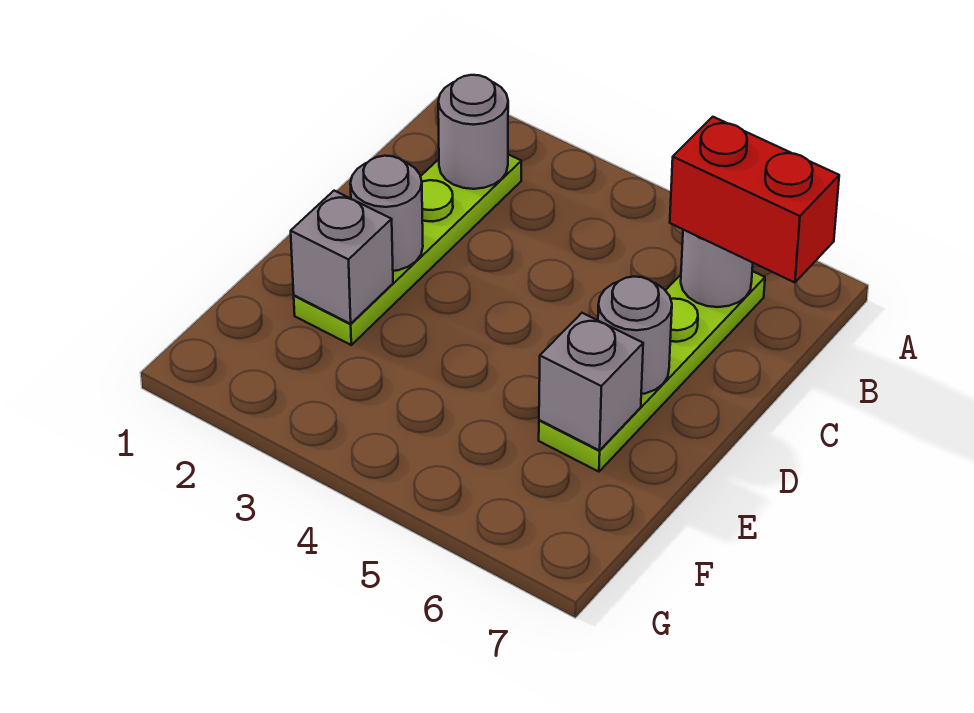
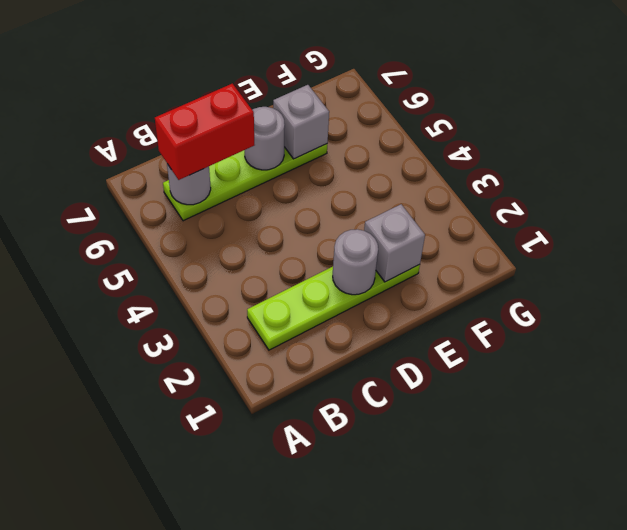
grey 1x1 round brick [438,75,508,189] -> none
red 1x2 brick [670,117,839,283] -> red 1x2 brick turned to [155,84,254,180]

